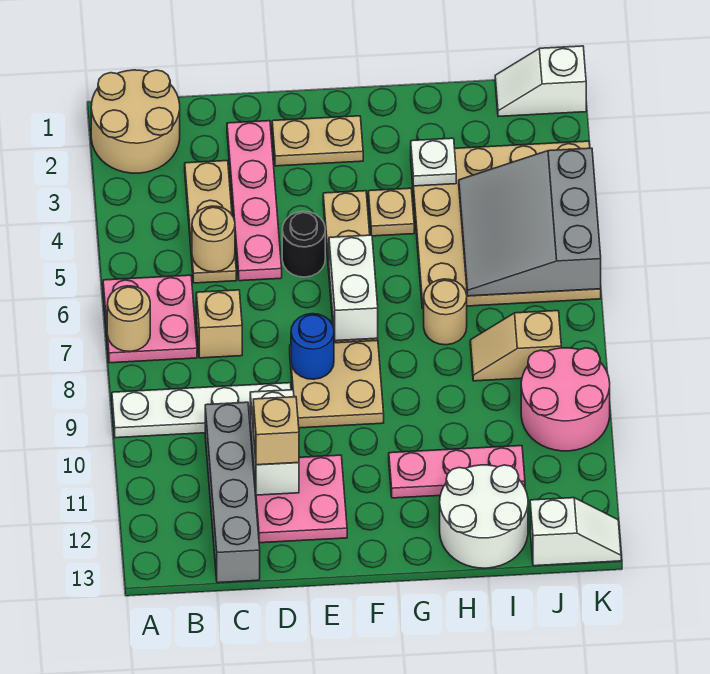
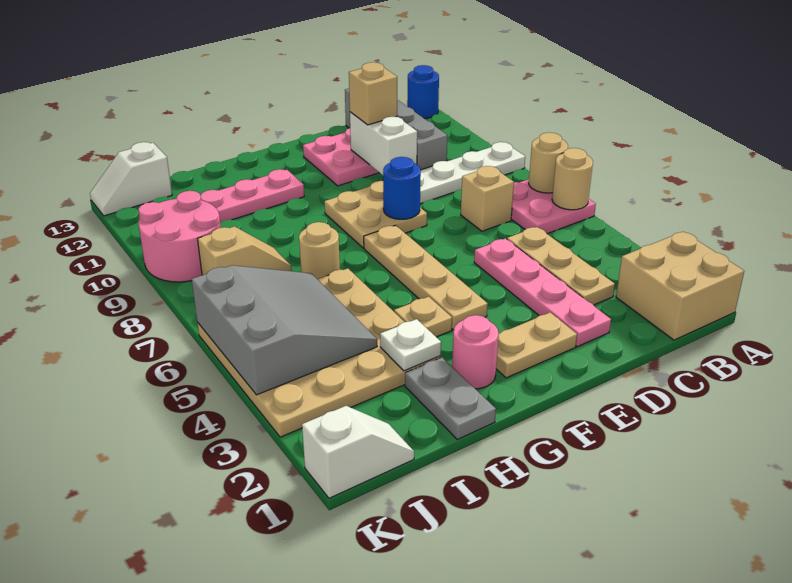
tan 2x2 round brick [91,70,180,173] -> tan 2x2 brick [616,232,744,340]
none -> blue 1x1 round brick [407,65,439,118]
tan 1x1 round brick [192,206,235,272] -> tan 1x1 round brick moved to [552,148,593,210]
black 1x1 round brick [282,211,325,277] -> none
white 1x2 brick [329,235,378,341] -> none
none -> pink 1x1 round brick [452,315,499,389]
none -> grey 1x2 plate [405,357,496,439]
white 2x2 round brick [440,465,528,568] -> none

